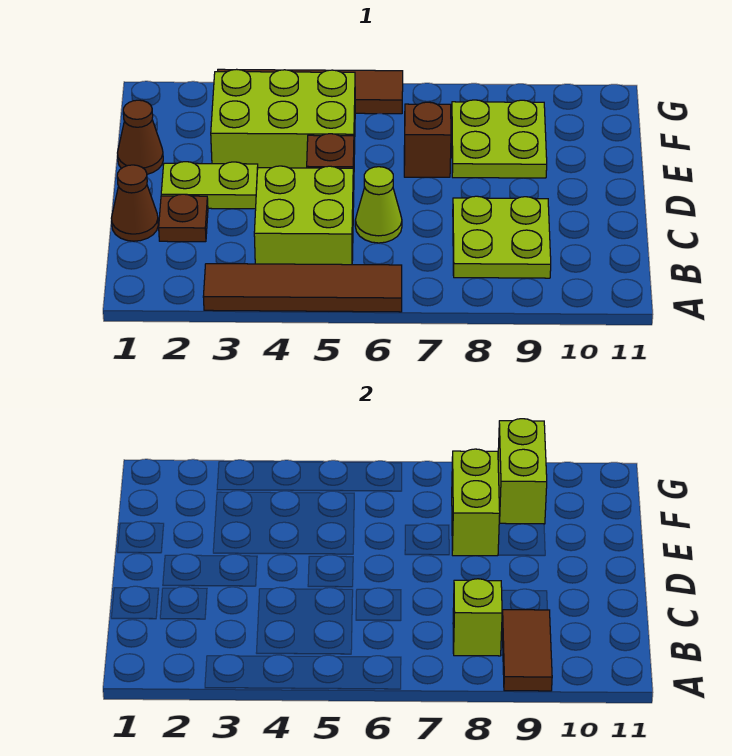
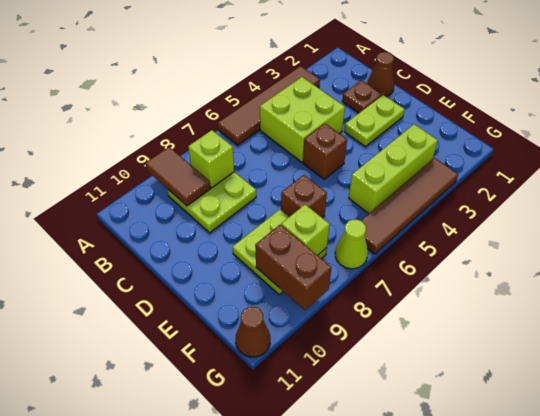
lime 1x1 cone [355,167,402,243] -> lime 1x1 cone moved to [335,220,368,269]
brown 1x1 cone [117,100,163,174] -> brown 1x1 cone moved to [236,307,270,357]
lime 2x3 brick [211,69,355,168] -> lime 1x3 brick [349,124,438,214]
lime 1x2 brick [452,449,500,556] -> lime 1x1 brick [281,205,330,255]
lime 1x2 brick [498,419,547,524] -> brown 1x2 brick [255,225,331,310]

